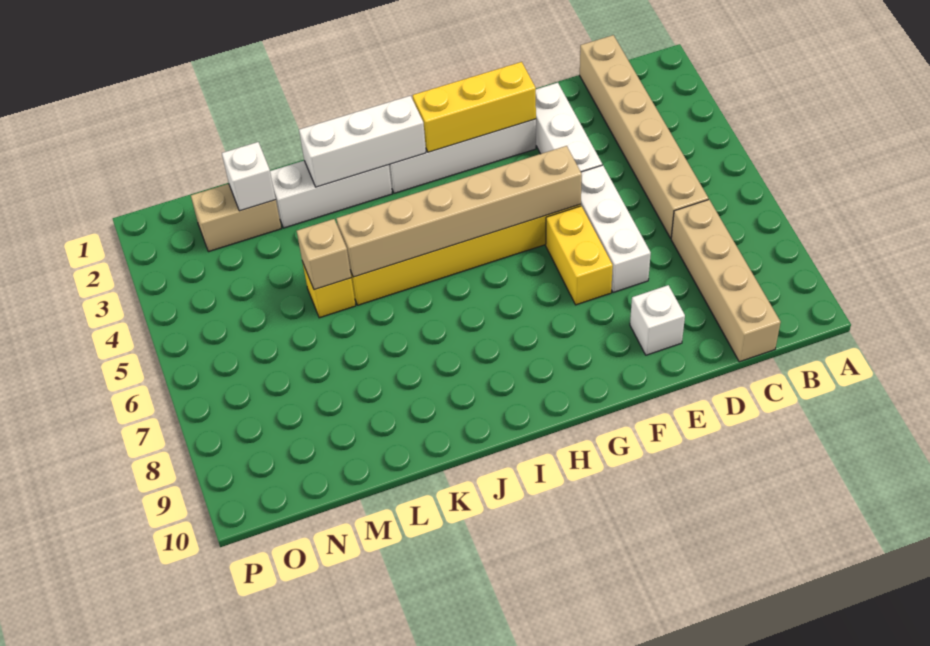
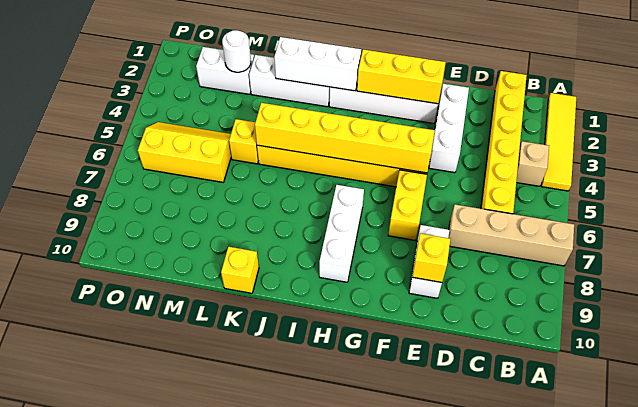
none -> yellow 1x4 tile [541,93,576,191]
tan 1x6 brick [580,35,708,238] -> yellow 1x6 brick [481,71,527,214]
tan 1x4 brick [671,200,781,362] -> tan 1x4 brick turned to [448,204,574,266]
white 1x3 brick [581,165,651,293] -> white 1x3 brick moved to [319,185,364,282]
white 1x1 brick [630,285,685,355] -> white 1x2 brick [409,225,449,298]
none -> yellow 1x1 brick [412,233,450,282]
tan 1x6 brick [336,146,582,277] -> yellow 1x6 brick [255,103,435,173]
none -> yellow 1x1 brick [221,247,259,293]
tan 1x1 brick [297,219,351,290] -> tan 1x1 brick moved to [516,141,549,186]
tan 1x2 brick [191,184,282,252] -> white 1x2 brick [196,47,254,94]
white 1x1 brick [222,142,276,211] -> white 1x1 round brick [222,30,251,72]
none -> yellow 2x3 slope [138,122,231,182]

